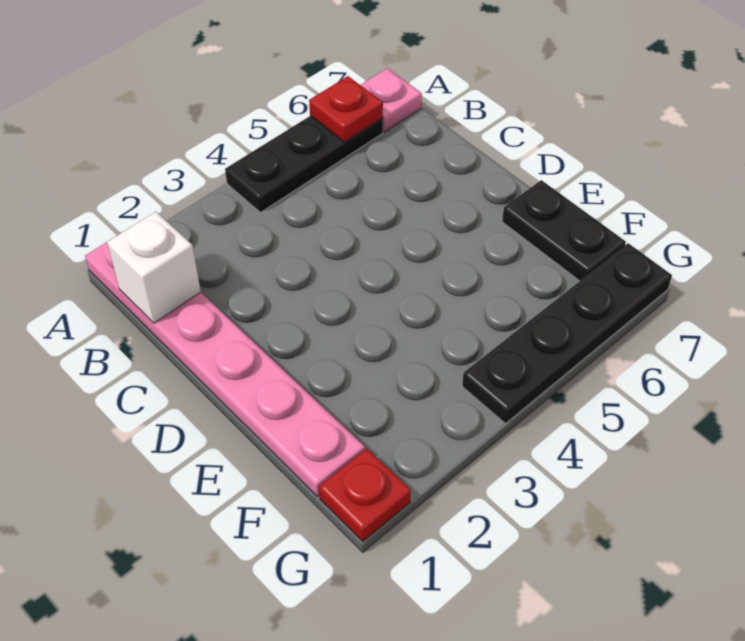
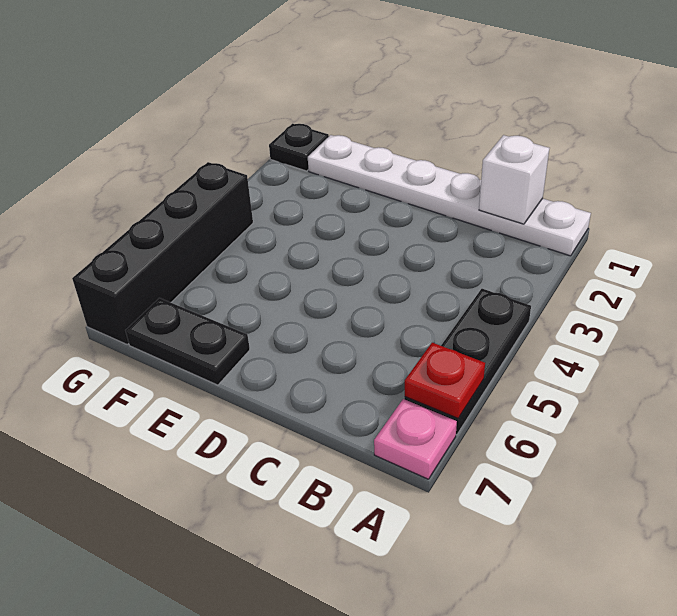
pink 1x6 plate [85,242,365,497] -> white 1x6 plate [308,135,591,256]
red 1x1 plate [319,449,411,541] -> black 1x1 plate [269,124,329,171]
black 1x4 plate [462,243,672,423] -> black 1x4 brick [72,162,253,344]

